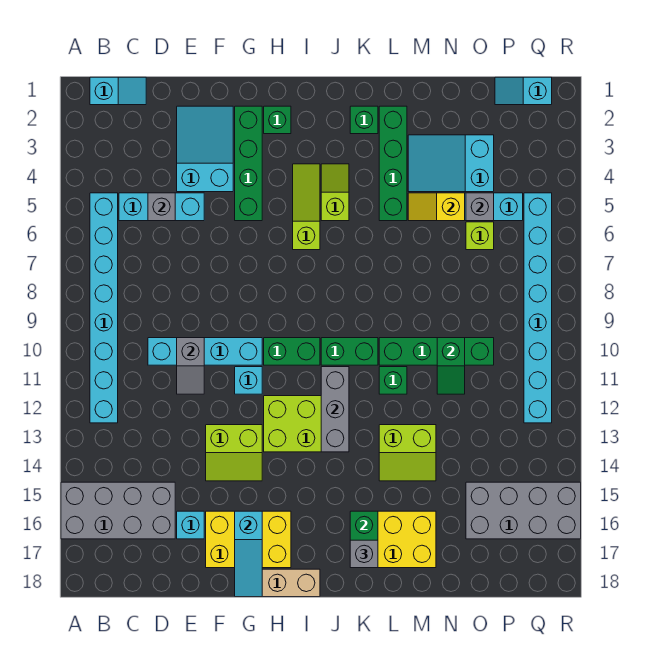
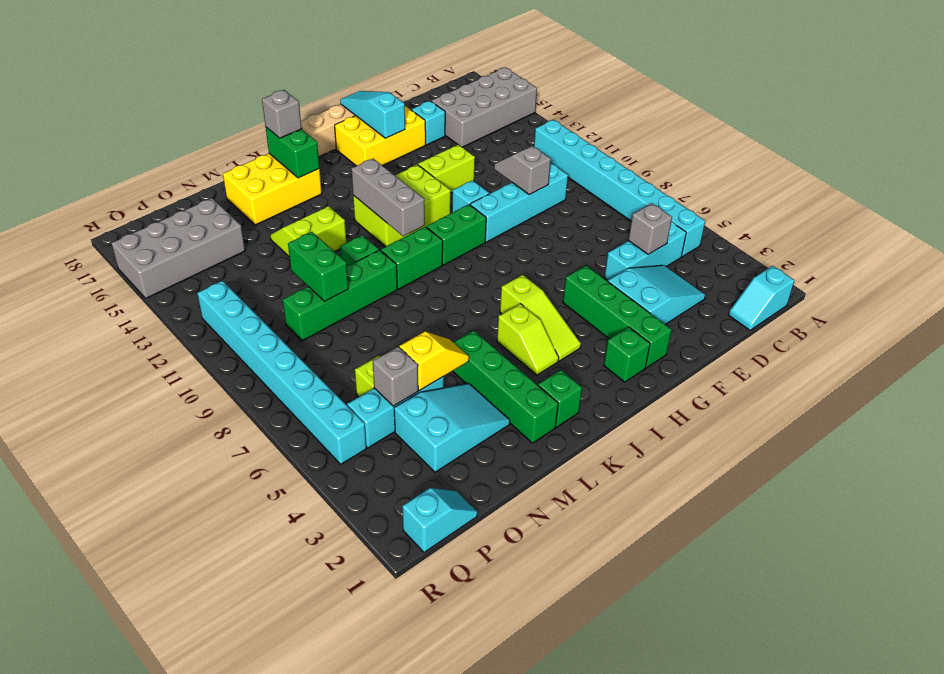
cyan 2x3 slope [177,106,233,192] -> cyan 2x3 slope turned to [608,265,705,324]
green 1x2 slope [437,338,465,394] -> green 1x2 brick [288,232,348,301]

